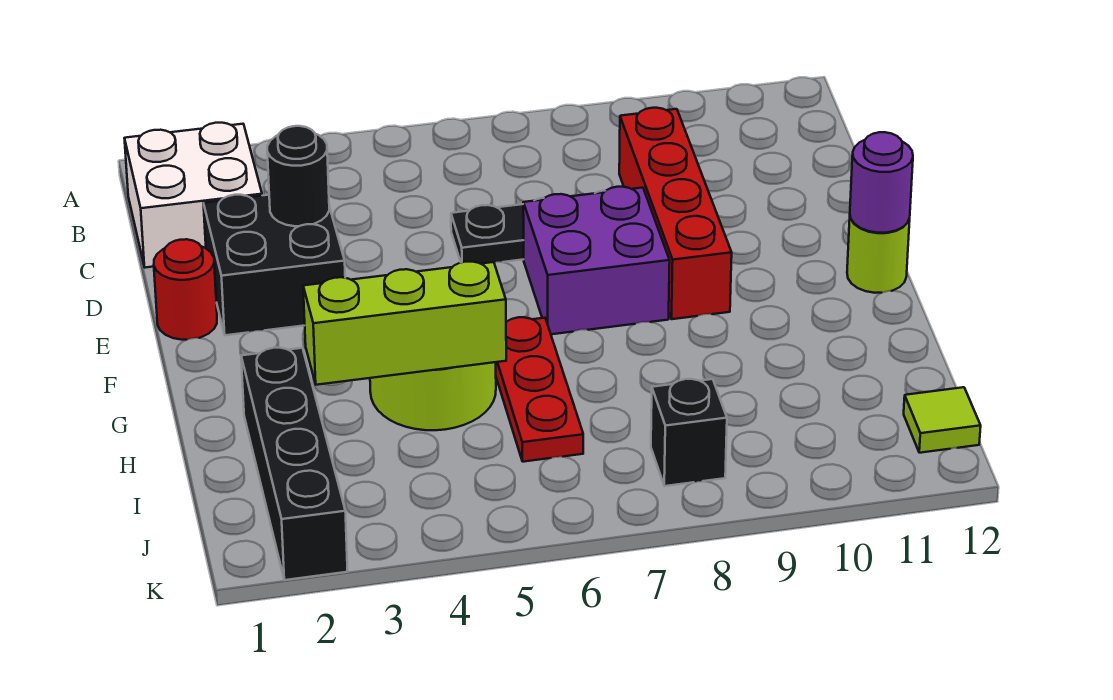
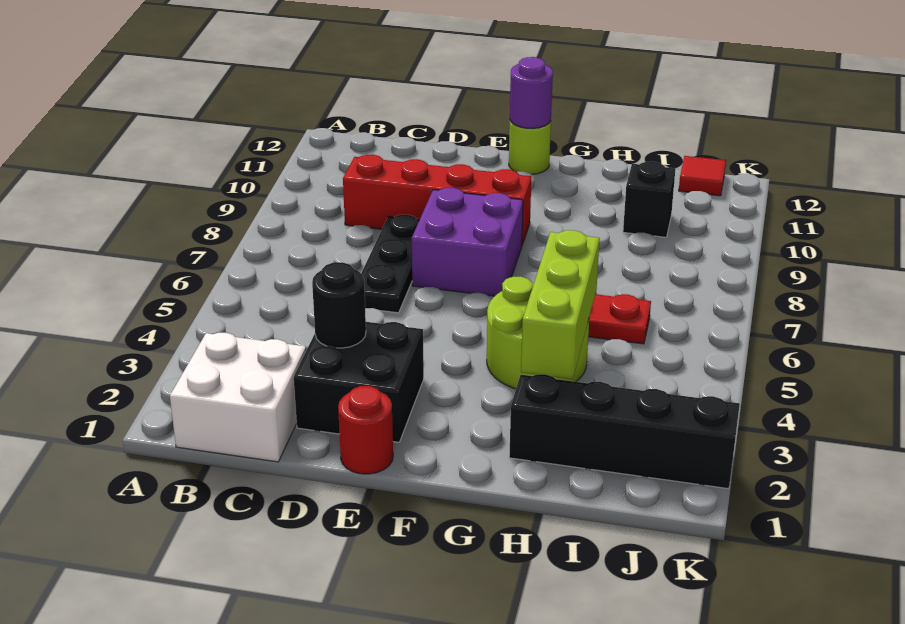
black 1x1 brick [651,379,727,486] -> black 1x1 brick moved to [623,161,675,237]
lime 1x1 tile [904,387,981,453] -> red 1x1 tile [679,156,726,196]

